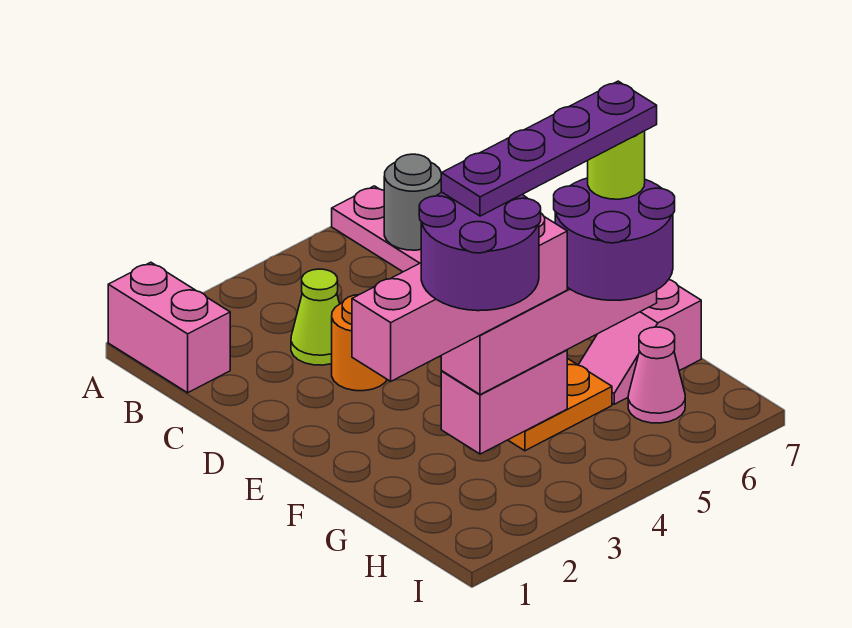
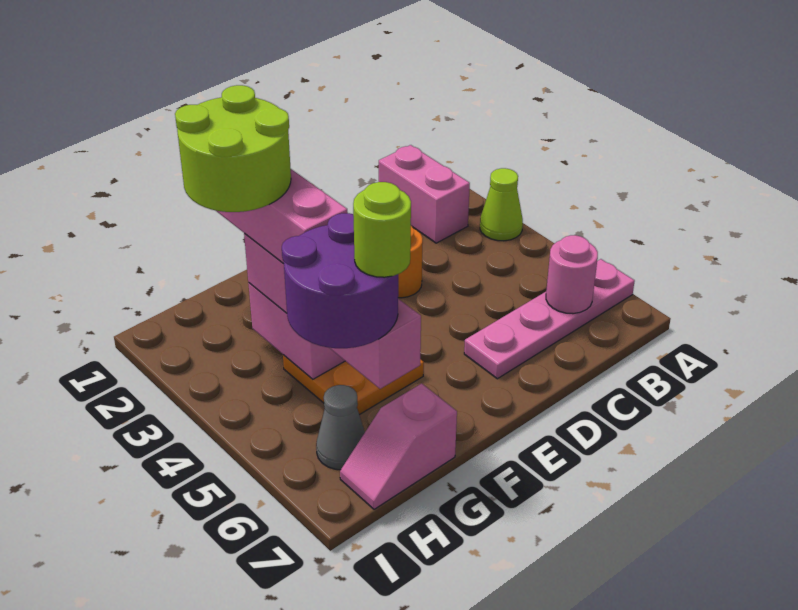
pink 1x2 brick [108,262,230,393] -> pink 1x2 brick turned to [379,145,470,243]
grey 1x1 round brick [384,154,442,250] -> pink 1x1 round brick [546,235,598,314]
lime 1x1 cone [291,269,340,365] -> lime 1x1 cone moved to [480,168,523,241]
purple 2x2 round brick [419,193,541,311] -> lime 2x2 round brick [175,85,291,212]
purple 1x4 plate [441,81,657,216] -> none
pink 1x2 slope [579,280,701,404] -> pink 1x2 slope turned to [340,383,457,509]
pink 1x1 cone [628,327,685,423] -> grey 1x1 cone [316,385,365,470]

